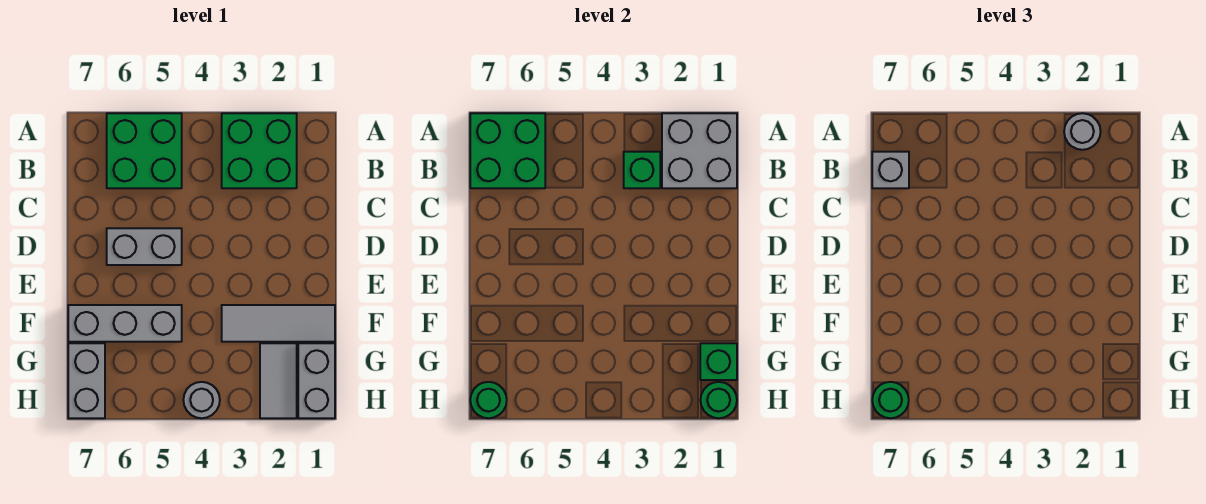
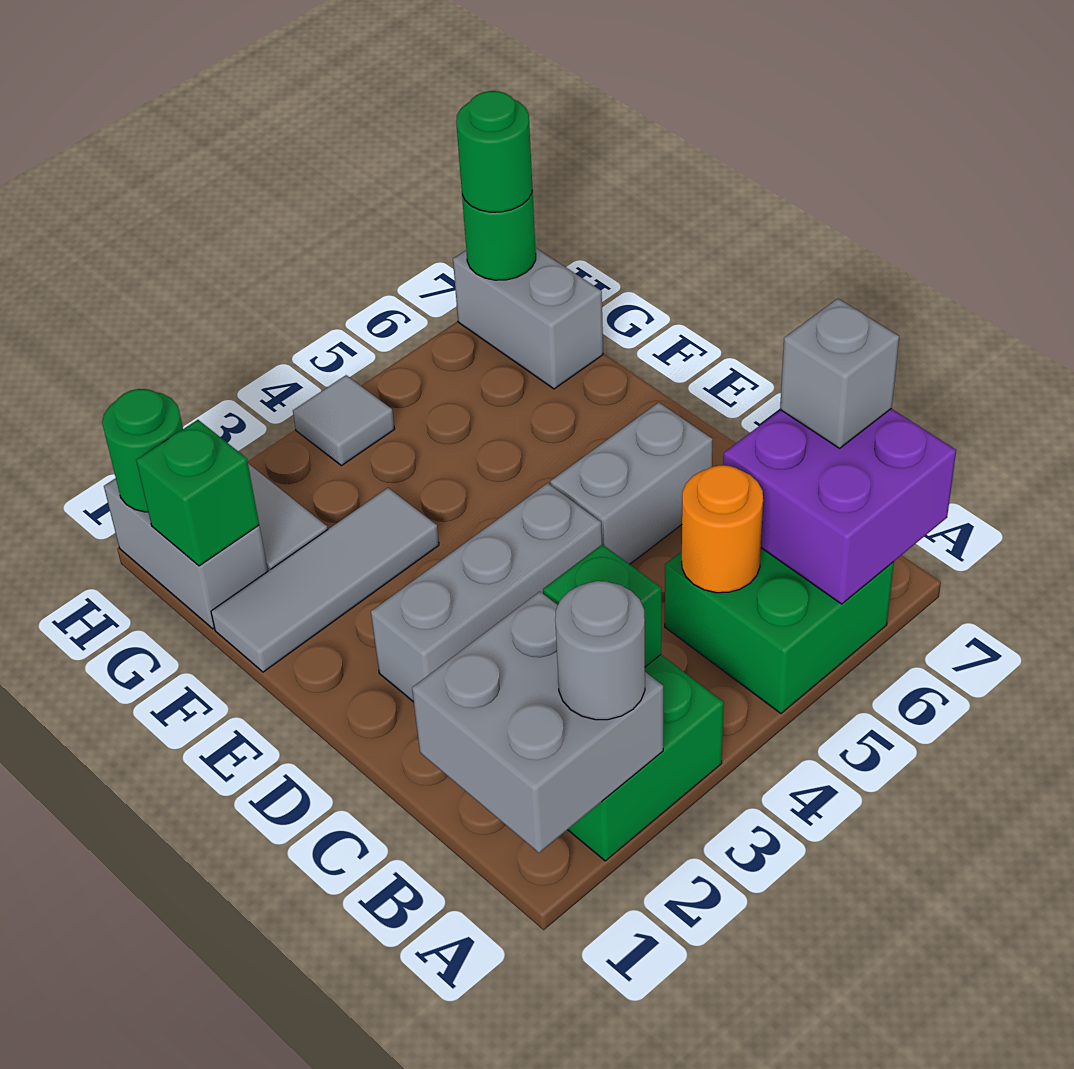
green 2x2 brick [470,113,545,188] -> purple 2x2 brick [723,409,956,604]
none -> orange 1x1 round brick [682,465,763,593]
grey 1x3 brick [68,305,182,342] -> grey 1x3 brick moved to [371,483,602,702]
grey 1x1 round brick [183,382,220,418] -> grey 1x1 tile [293,375,395,466]

